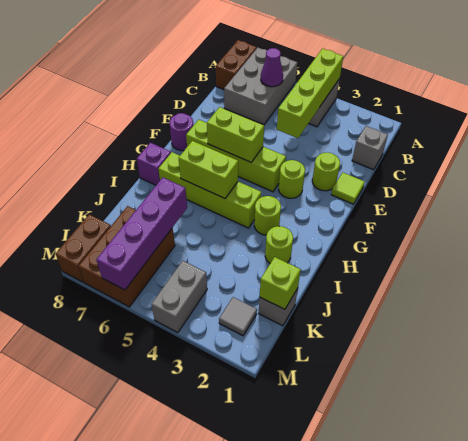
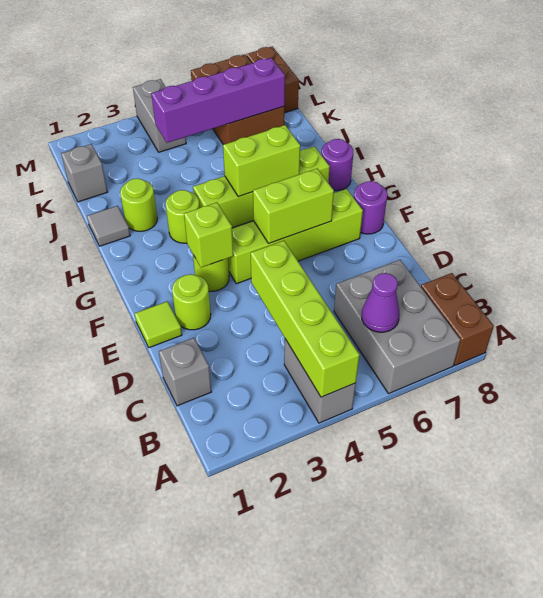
purple 1x1 brick [137,143,171,185] -> purple 1x1 round brick [322,139,353,191]
purple 1x4 brick [96,178,187,290] -> purple 1x4 brick turned to [151,58,285,143]
lime 1x1 brick [260,257,301,309] -> lime 1x1 brick moved to [184,202,233,267]
grey 1x1 tile [219,297,257,336] -> grey 1x1 tile moved to [87,206,130,246]

